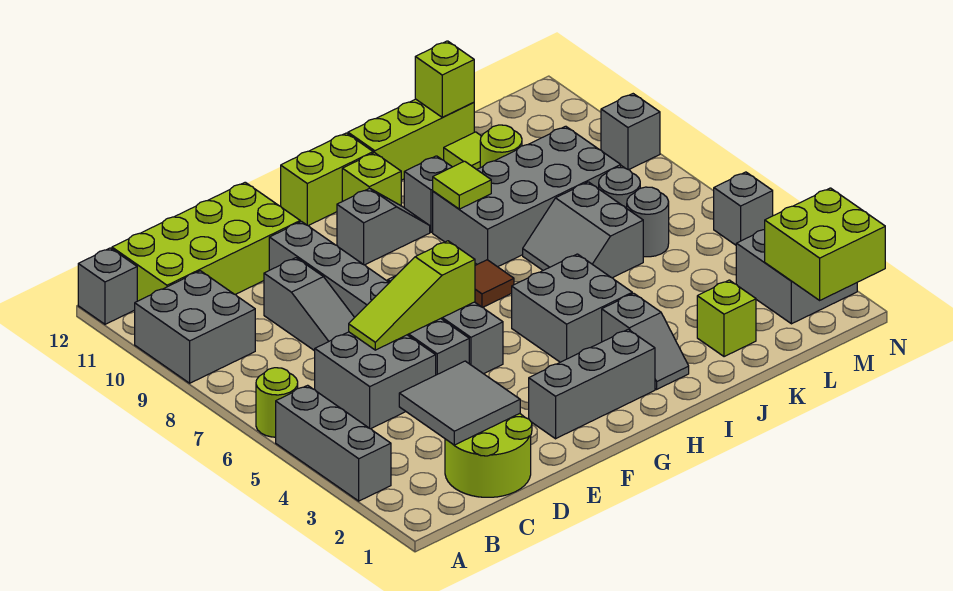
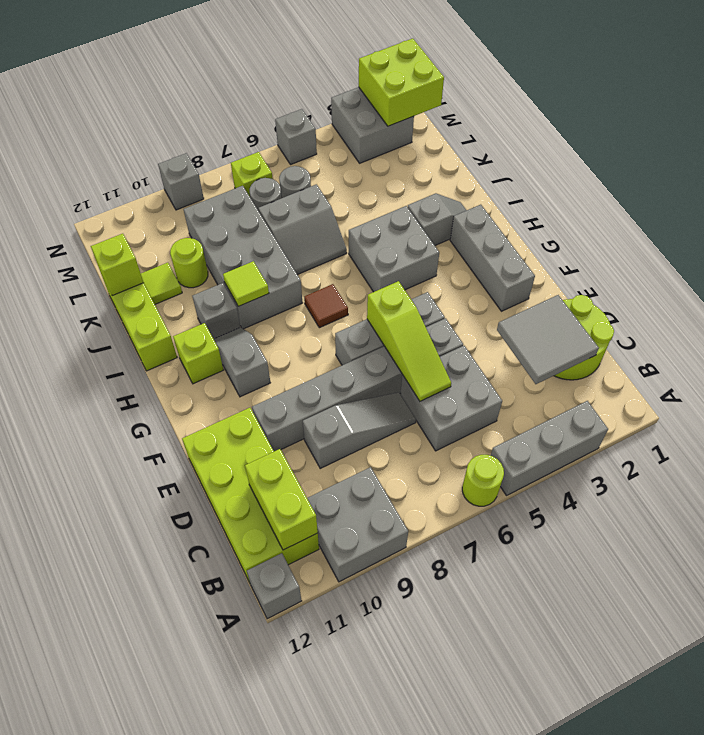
lime 1x2 brick [281,133,373,226] -> lime 1x2 brick moved to [245,449,318,550]
lime 1x1 brick [697,280,756,357] -> lime 1x1 brick moved to [231,152,273,196]

